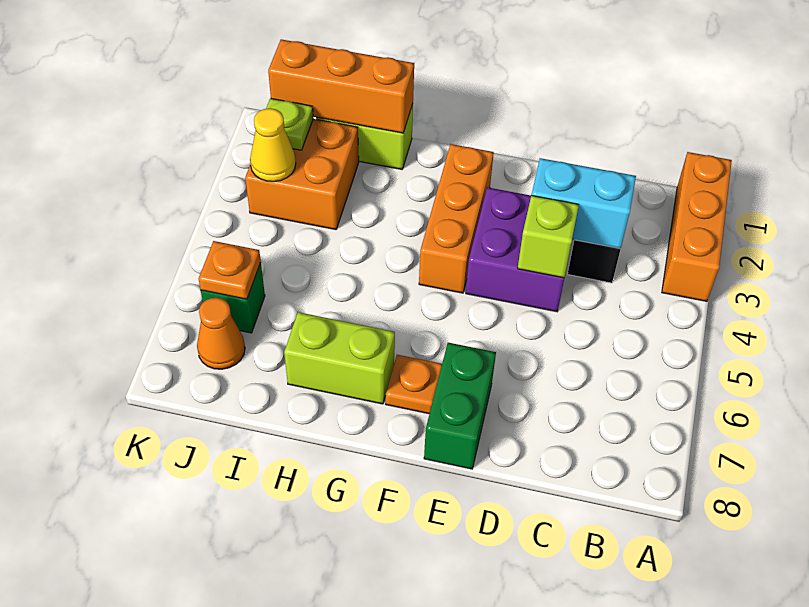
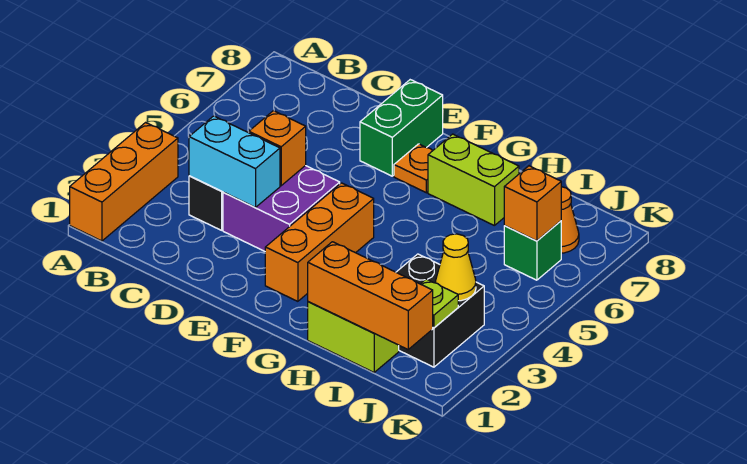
lime 1x1 brick [518,195,579,278] -> orange 1x1 brick [249,111,306,186]
orange 2x2 brick [245,119,359,230] -> black 2x2 brick [396,254,484,367]
orange 1x1 plate [199,241,261,299] -> orange 1x1 brick [504,166,561,241]

